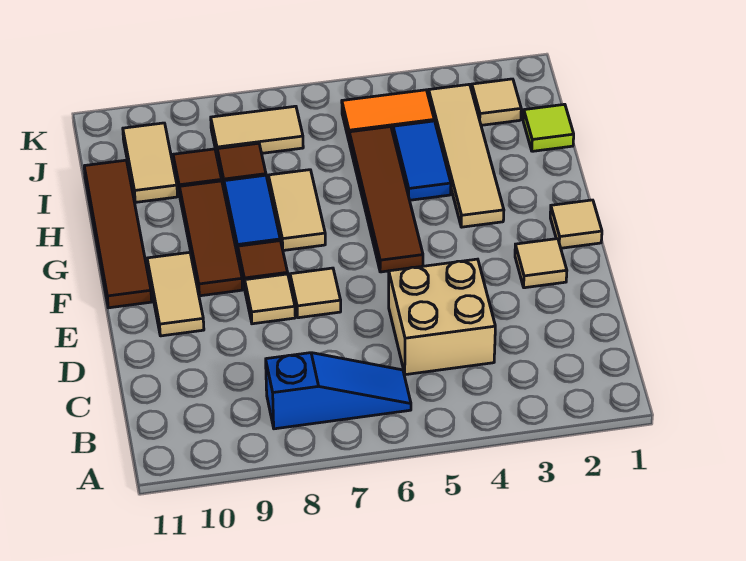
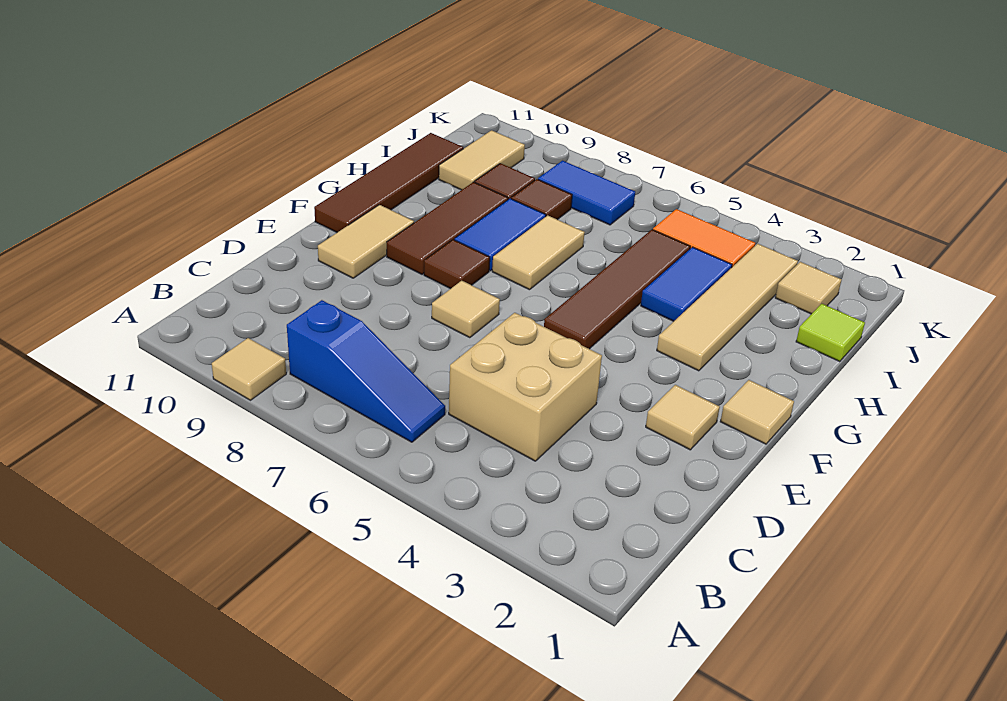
tan 1x1 tile [245,274,295,324] -> tan 1x1 tile moved to [212,338,286,400]
tan 1x2 tile [211,106,303,159] -> blue 1x2 tile [538,161,635,225]

